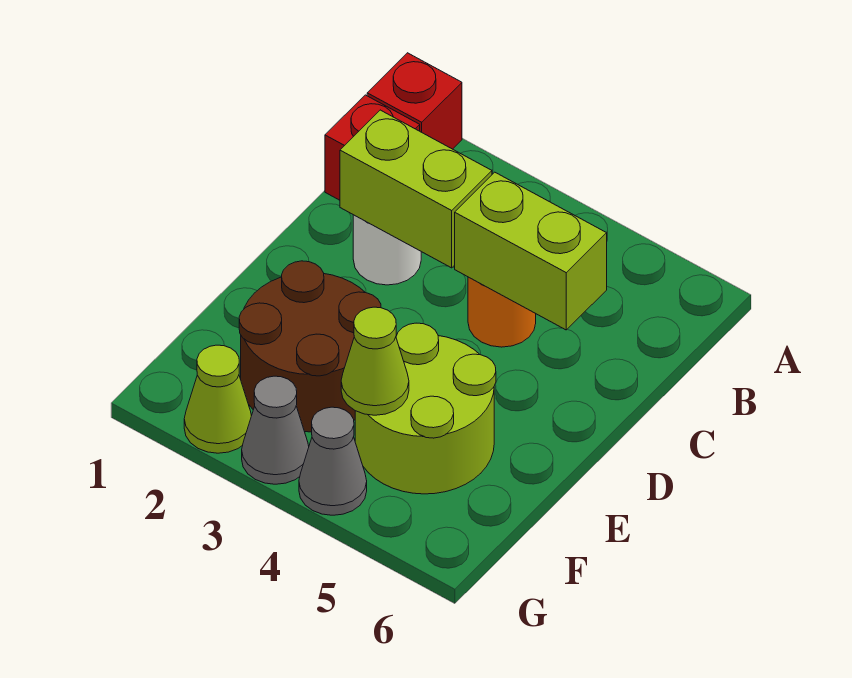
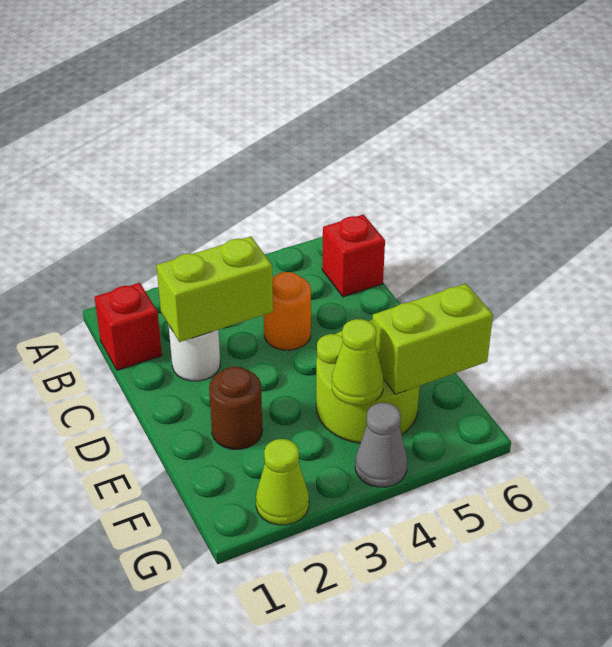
red 1x1 brick [367,53,462,149] -> red 1x1 brick moved to [322,214,385,297]
lime 1x2 brick [455,172,607,330] -> lime 1x2 brick moved to [372,284,493,394]
brown 2x2 round brick [239,261,381,432] -> brown 1x1 round brick [209,367,262,449]
grey 1x1 cone [242,376,309,484] -> none

